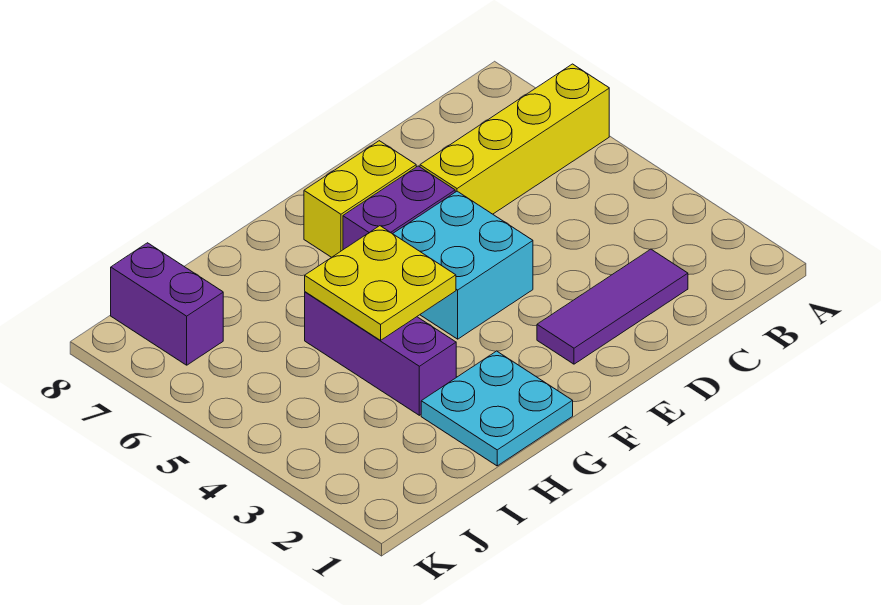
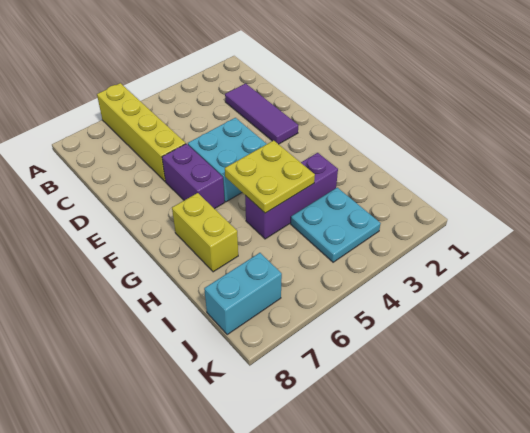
yellow 1x2 brick [304,141,416,257] -> yellow 1x2 brick moved to [172,193,238,272]
cyan 2x2 plate [421,351,573,466] -> cyan 2x2 plate moved to [291,188,381,262]
purple 1x2 brick [111,243,223,365] -> cyan 1x2 brick [204,253,282,334]

